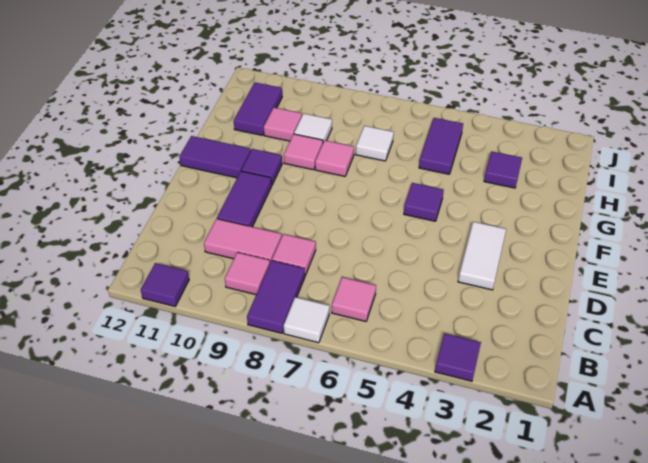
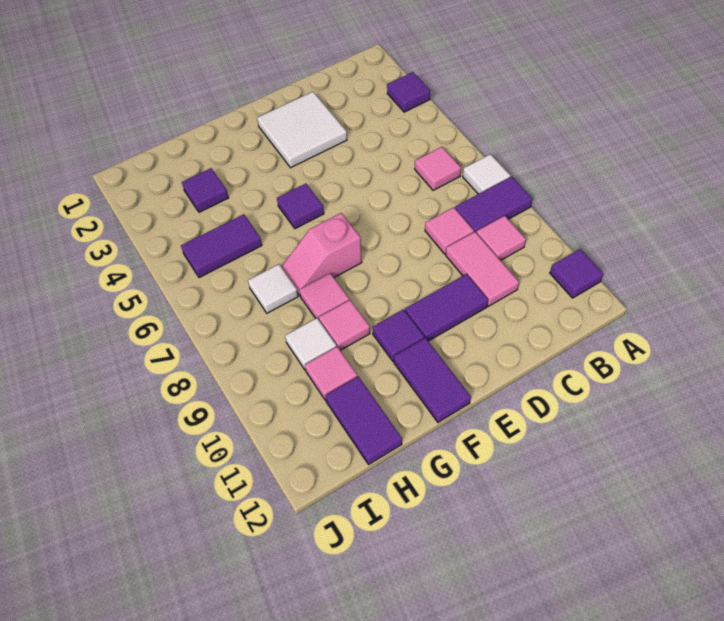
white 1x2 tile [458,222,506,290] -> white 2x2 tile [257,92,347,168]
none -> pink 1x2 slope [281,213,362,296]
purple 1x2 tile [234,83,282,135] -> purple 1x2 tile turned to [325,376,402,465]

